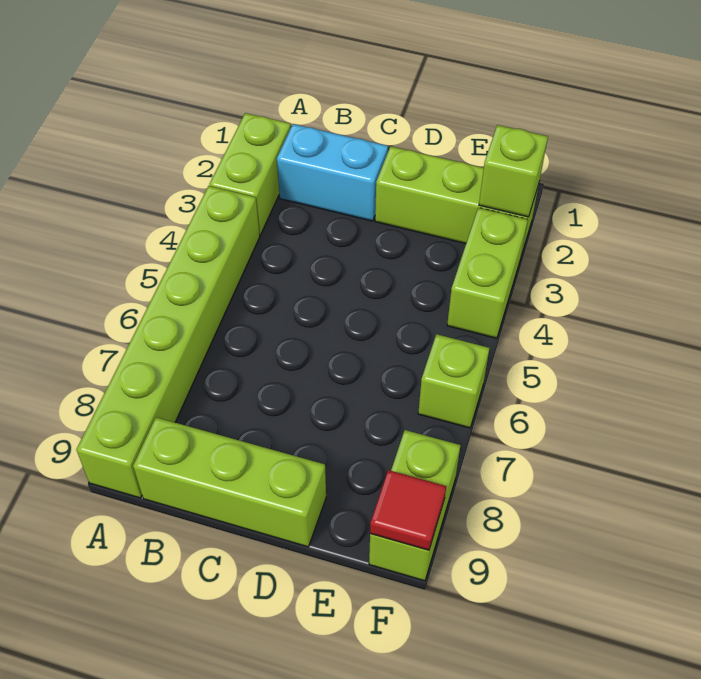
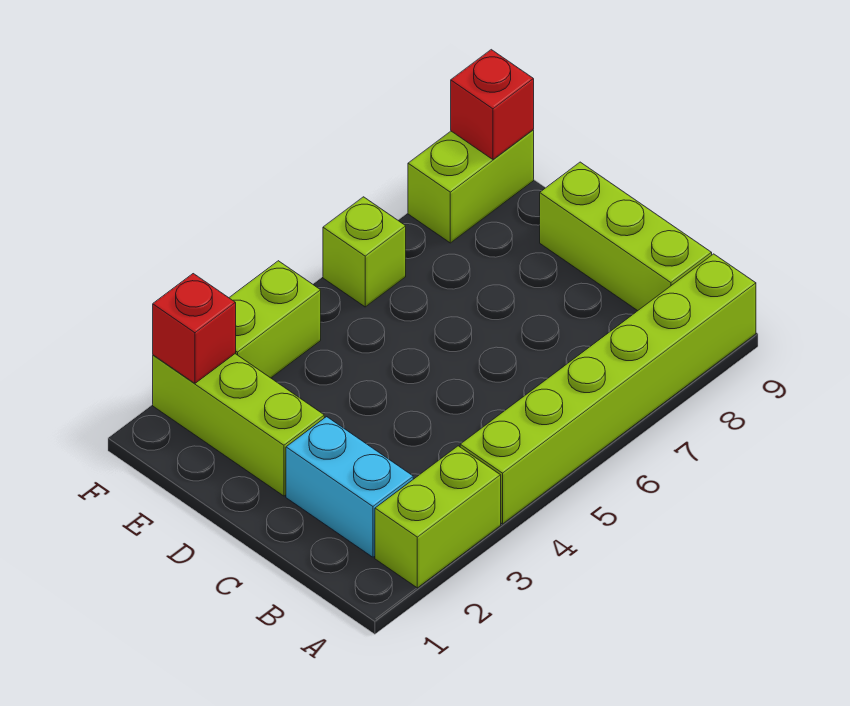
lime 1x1 brick [479,125,548,217] -> red 1x1 brick [153,274,236,383]
red 1x1 tile [370,470,446,550] -> red 1x1 brick [451,50,534,159]

